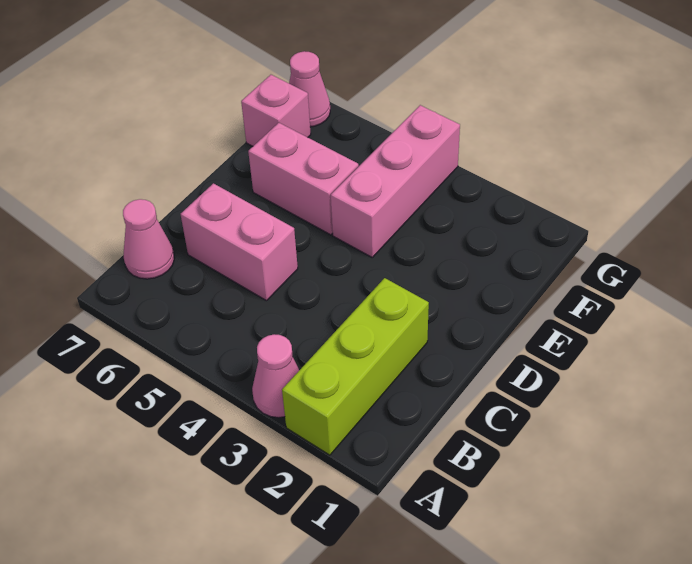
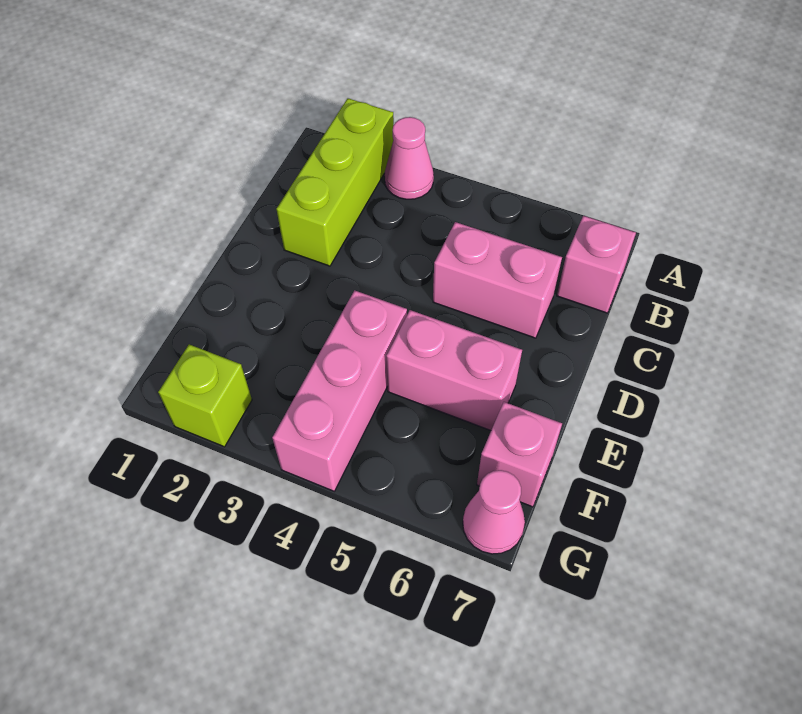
pink 1x1 cone [123,199,174,279] -> pink 1x1 brick [557,216,636,313]
none -> lime 1x1 brick [158,345,252,447]

